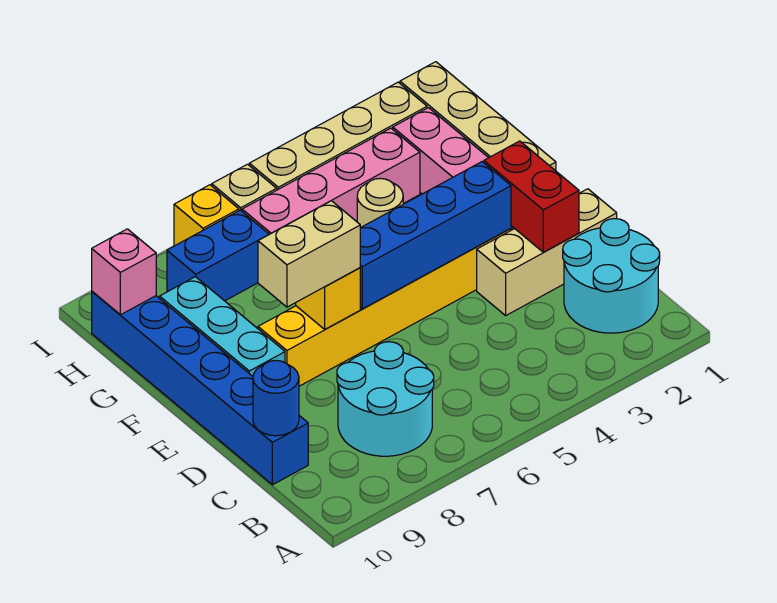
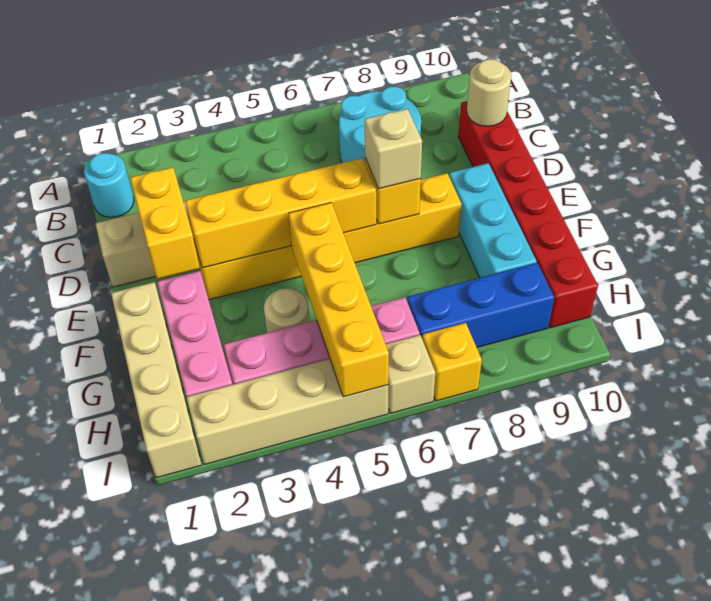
cyan 2x2 round brick [563,219,660,333] -> cyan 1x1 round brick [84,153,134,217]
blue 1x6 brick [92,292,308,485] -> red 1x6 brick [458,101,598,328]
blue 1x1 round brick [253,360,299,436] -> tan 1x1 round brick [467,59,511,126]
red 1x2 brick [484,141,579,252] -> yellow 1x2 brick [130,167,200,279]
blue 1x4 brick [360,162,511,309] -> yellow 1x4 brick [185,158,376,268]
tan 1x2 brick [258,201,360,307] -> tan 1x1 brick [365,109,422,189]
none -> yellow 1x4 brick [288,203,389,397]
blue 1x2 brick [167,210,269,301] -> blue 1x3 brick [407,263,554,347]
pink 1x1 brick [92,229,156,315] -> none

